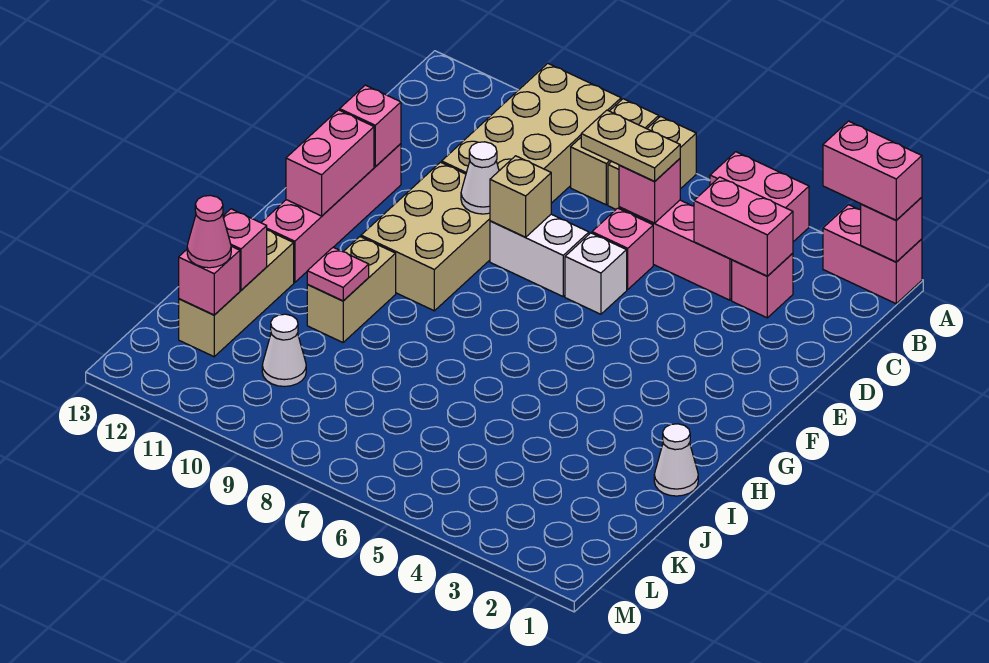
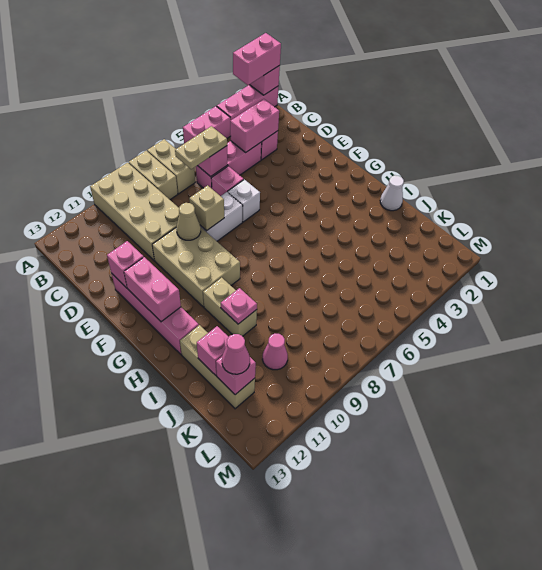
pink 1x2 brick [823,205,922,304] -> pink 1x3 brick [217,85,279,121]
white 1x1 cone [461,142,499,214] -> tan 1x1 cone [176,203,201,240]
white 1x1 cone [262,314,306,386] -> pink 1x1 cone [262,334,288,370]

